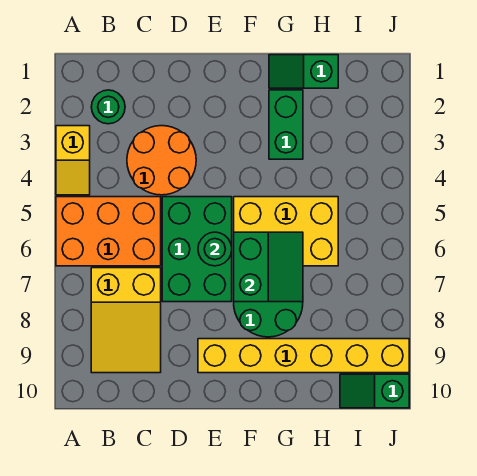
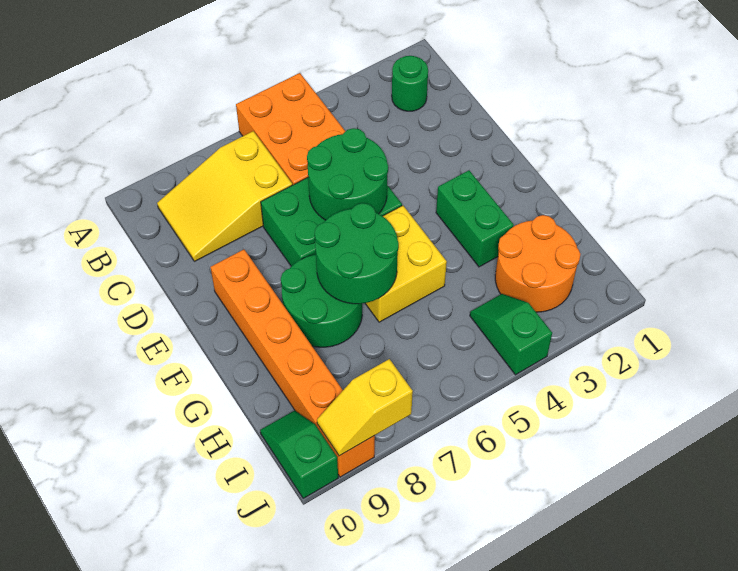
yellow 1x2 slope [56,126,90,195] -> yellow 1x2 slope moved to [317,359,413,456]
orange 2x2 round brick [127,126,196,195] -> orange 2x2 round brick moved to [495,215,580,312]
green 1x1 round brick [198,232,232,266] -> green 2x2 round brick [307,128,388,220]
yellow 1x6 brick [198,339,409,373] -> orange 1x6 brick [211,249,375,477]
yellow 2x3 brick [234,197,338,266] -> yellow 2x2 brick [365,205,447,322]
green 2x2 slope [234,232,303,302] -> green 2x2 round brick [315,203,399,304]
green 1x2 slope [269,55,338,88] -> green 1x2 slope moved to [470,294,552,375]
green 1x2 brick [269,90,303,159] -> green 1x2 brick turned to [436,170,514,267]

